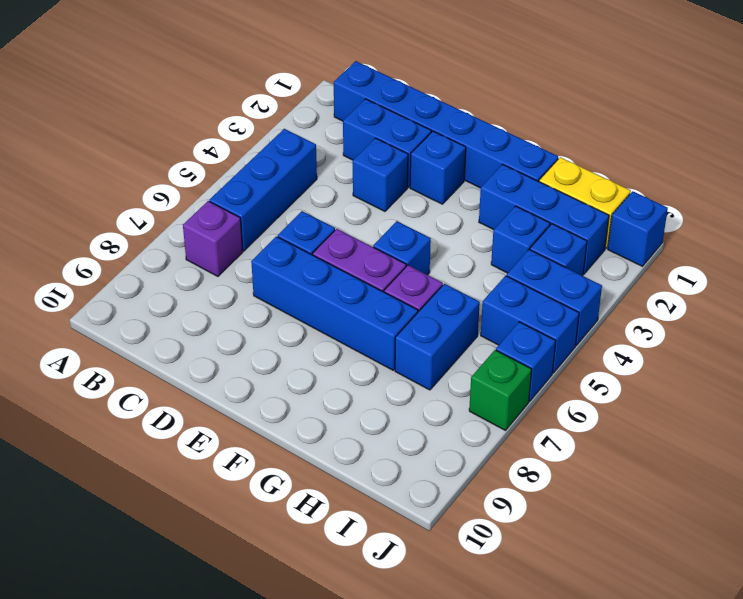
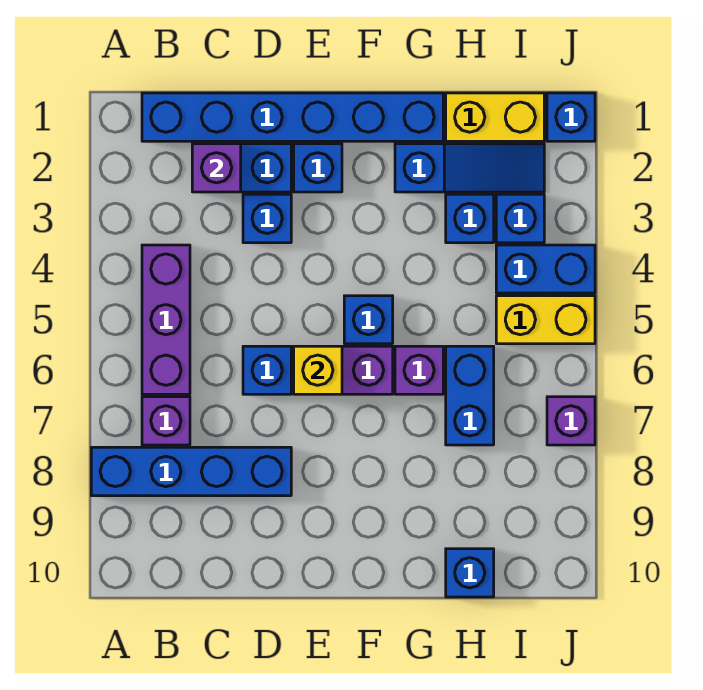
blue 1x3 brick [209,129,317,251] -> purple 1x3 brick [142,245,190,394]
none -> purple 1x1 brick [192,144,241,192]
blue 1x4 brick [251,236,418,370] -> blue 1x4 brick moved to [91,447,291,496]
none -> yellow 1x1 brick [294,346,342,394]
blue 1x3 brick [479,164,609,274] -> blue 1x3 slope [395,144,544,192]
blue 1x2 brick [481,276,579,373] -> yellow 1x2 brick [496,296,595,344]
blue 1x1 brick [496,322,556,401] -> blue 1x1 brick moved to [446,549,494,597]
green 1x1 brick [469,350,532,430] -> purple 1x1 brick [547,397,595,445]

